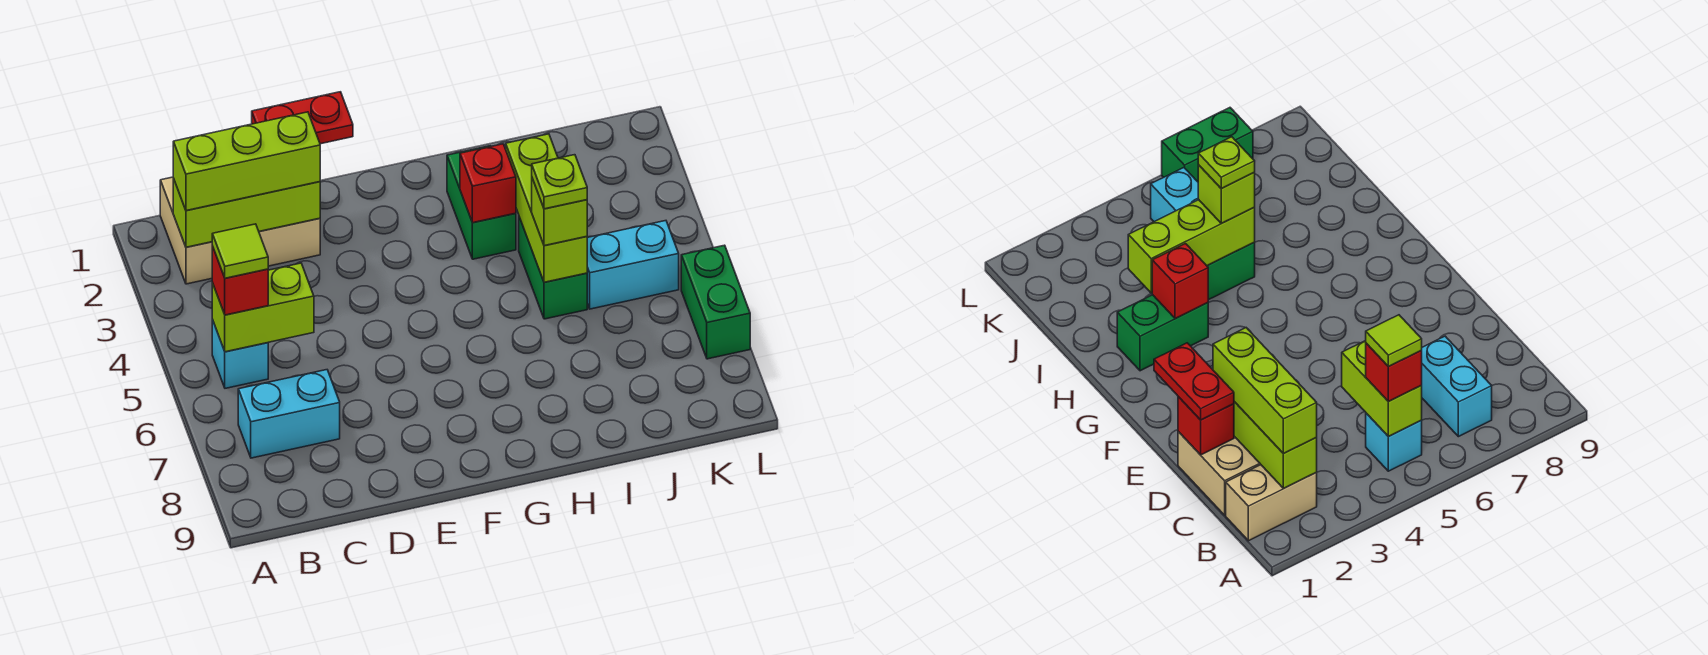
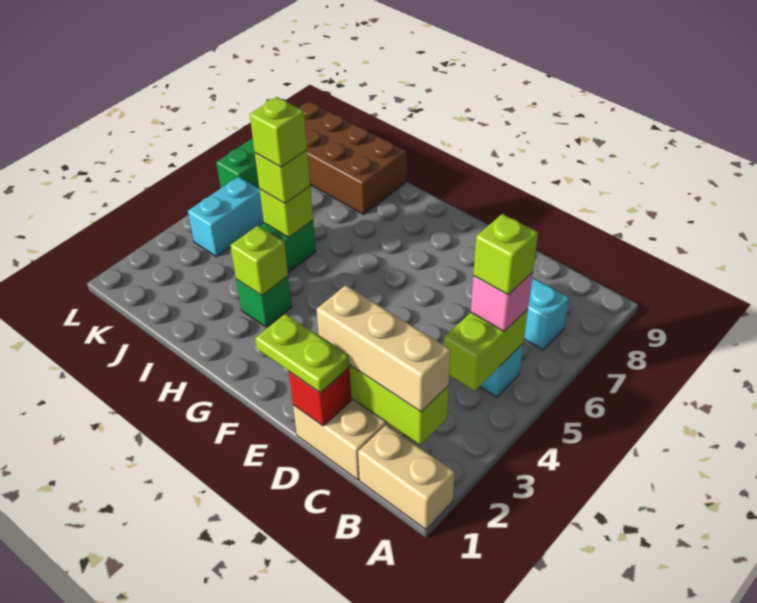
tan 1x2 brick [160,177,213,284] -> tan 1x2 brick turned to [358,425,455,530]
lime 1x3 brick [173,112,320,211] -> tan 1x3 brick [316,285,451,412]
lime 1x2 brick [212,263,314,352] -> lime 1x2 brick turned to [444,309,528,391]
red 1x1 brick [212,246,268,315] -> pink 1x1 brick [471,272,533,331]
lime 1x1 tile [212,224,268,278] -> lime 1x1 brick [473,214,538,295]
red 1x2 plate [252,92,353,144] -> lime 1x2 plate [255,314,349,392]
green 1x2 brick [447,146,516,259] -> green 1x1 brick [236,276,292,327]
red 1x1 brick [460,144,516,223] -> lime 1x1 brick [230,226,288,295]
lime 1x3 brick [506,134,587,282] -> lime 1x1 brick [260,186,313,237]
lime 1x1 plate [532,155,587,209] -> lime 1x1 brick [250,97,307,167]
none -> brown 2x4 brick [299,101,406,214]
cyan 1x2 brick [587,221,679,309] -> cyan 1x2 brick turned to [188,177,264,257]

